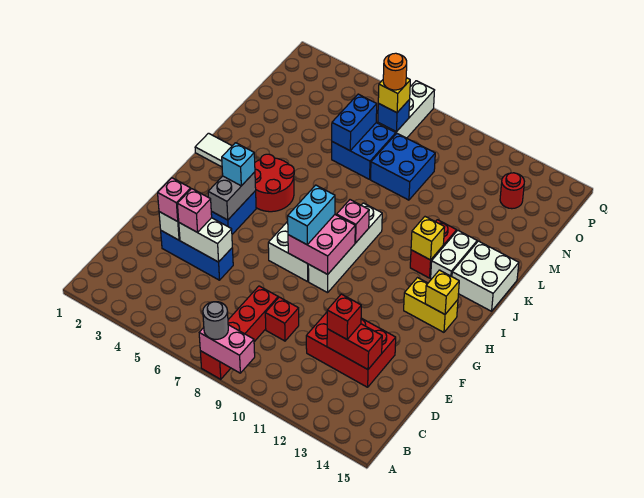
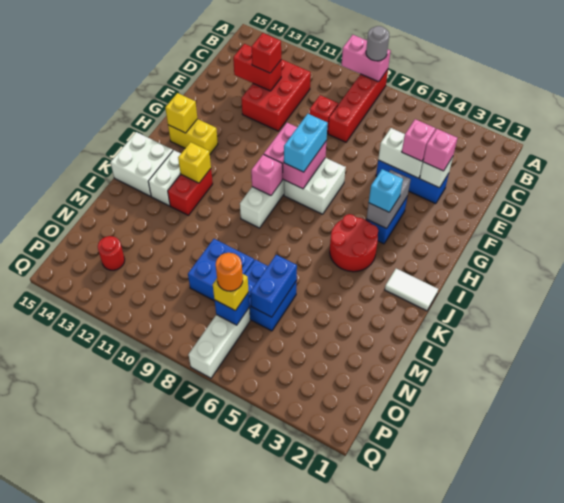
red 2x3 brick [306,312,396,387] -> red 2x3 brick turned to [241,59,311,131]

